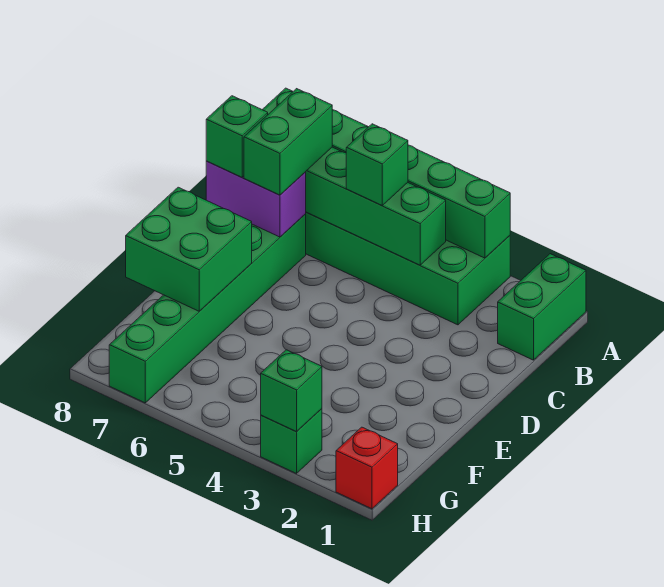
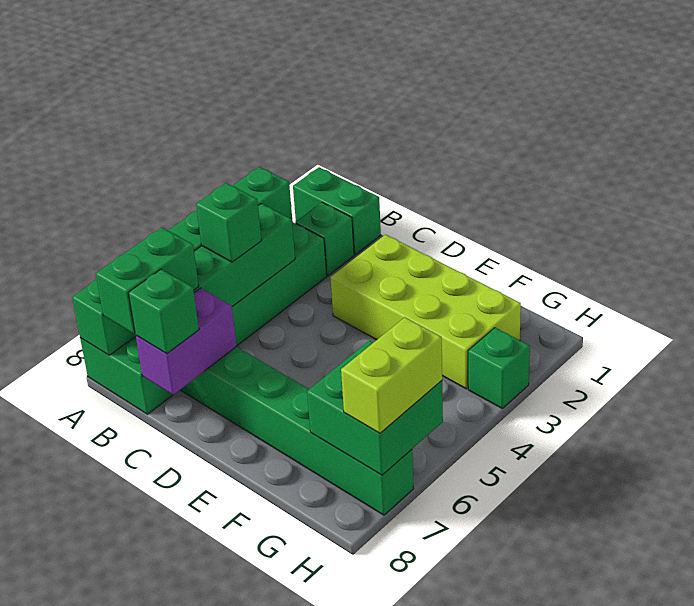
green 1x2 brick [244,89,332,195] -> green 1x2 brick turned to [96,228,199,334]
none -> lime 2x4 brick [330,235,521,389]
green 2x2 brick [126,187,252,311] -> green 2x2 brick moved to [307,341,443,475]
red 1x1 brick [336,427,398,509] -> none
green 1x1 brick [261,350,322,432] -> green 1x1 brick moved to [295,202,354,276]
none -> lime 1x2 brick [341,317,442,433]

